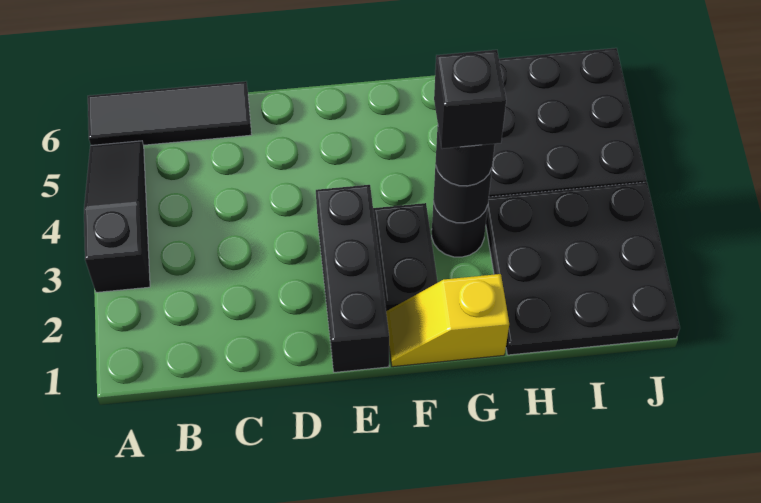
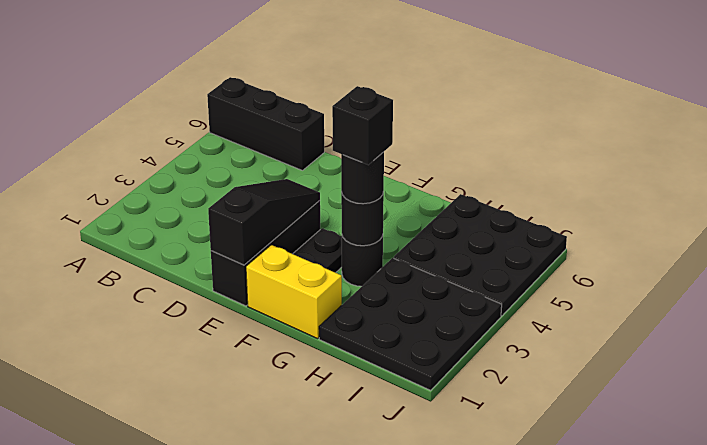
black 1x3 slope [84,141,150,292] -> black 1x3 slope moved to [208,179,320,265]
black 1x3 tile [88,81,252,145] -> black 1x3 brick [207,77,324,170]
yellow 1x2 slope [386,274,509,367] -> yellow 1x2 brick [246,245,342,339]

